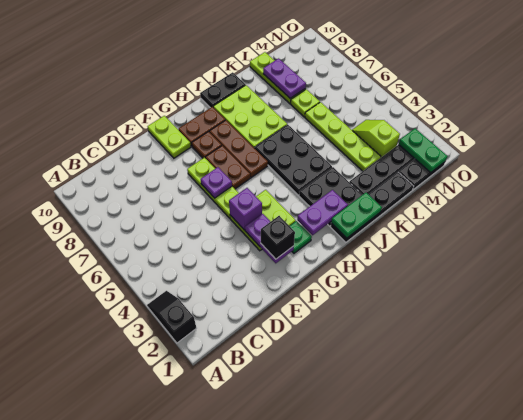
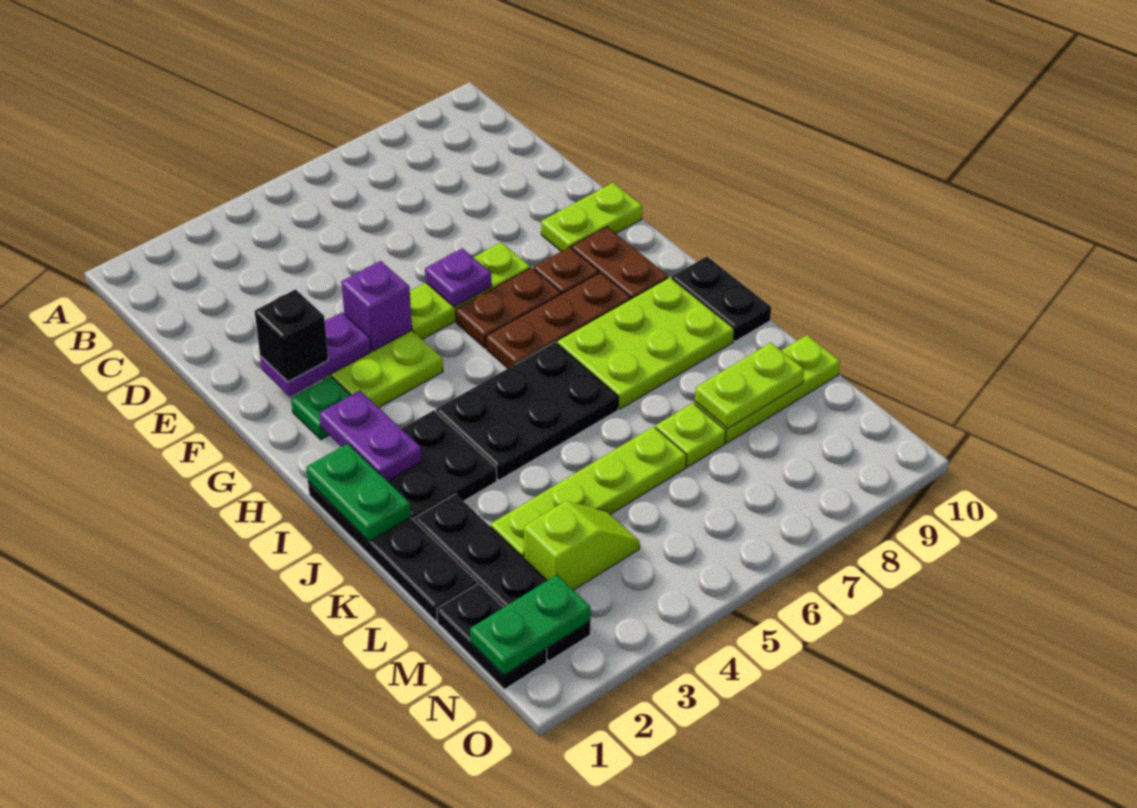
black 1x2 slope [147,291,196,343] -> none
purple 1x2 plate [263,58,306,98] -> lime 1x2 plate [695,343,804,429]

